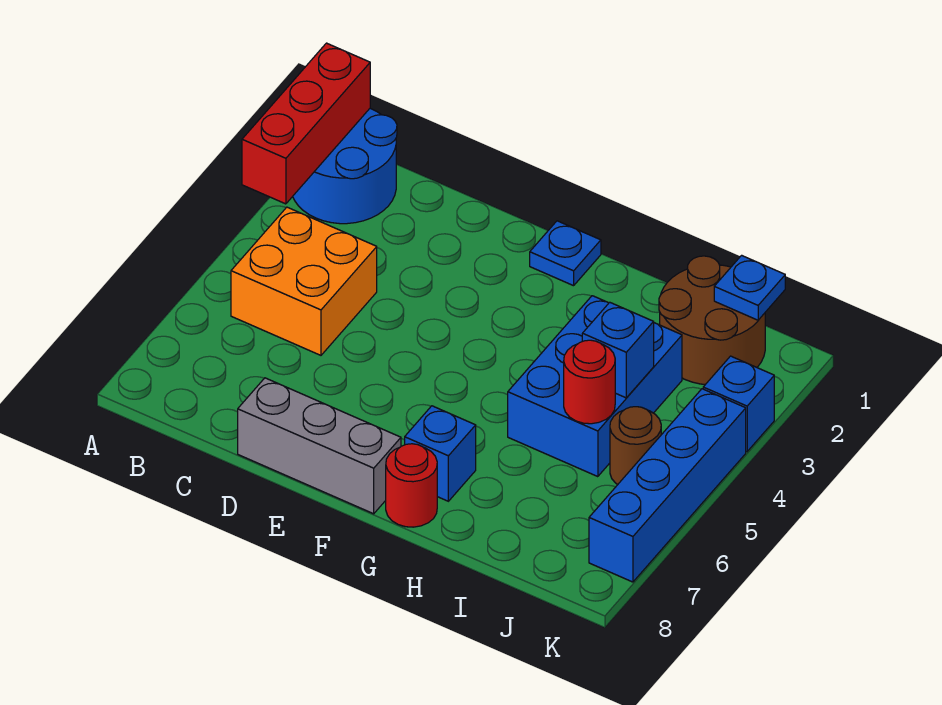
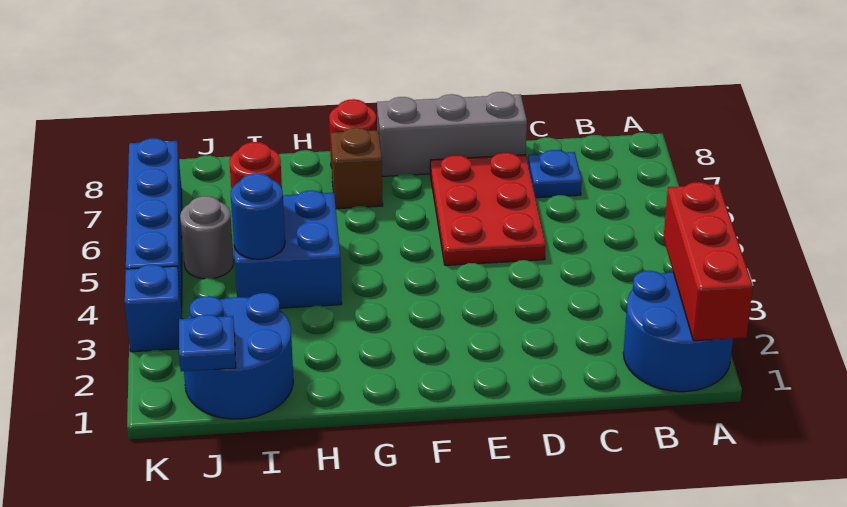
orange 2x2 brick [231,207,377,355] -> none
none -> red 2x3 plate [430,153,546,265]
blue 1x1 plate [530,221,601,286] -> blue 1x1 plate moved to [528,150,582,198]
blue 1x1 brick [405,406,476,501] -> brown 1x1 brick [331,128,383,209]
blue 2x3 brick [508,296,682,477] -> blue 2x2 brick [234,190,342,308]
brown 2x2 round brick [659,256,765,385] -> blue 2x2 round brick [184,293,293,419]
blue 1x1 brick [582,302,654,398] -> blue 1x1 round brick [231,173,285,259]
brown 1x1 round brick [610,407,661,485] -> grey 1x1 round brick [180,196,234,279]

